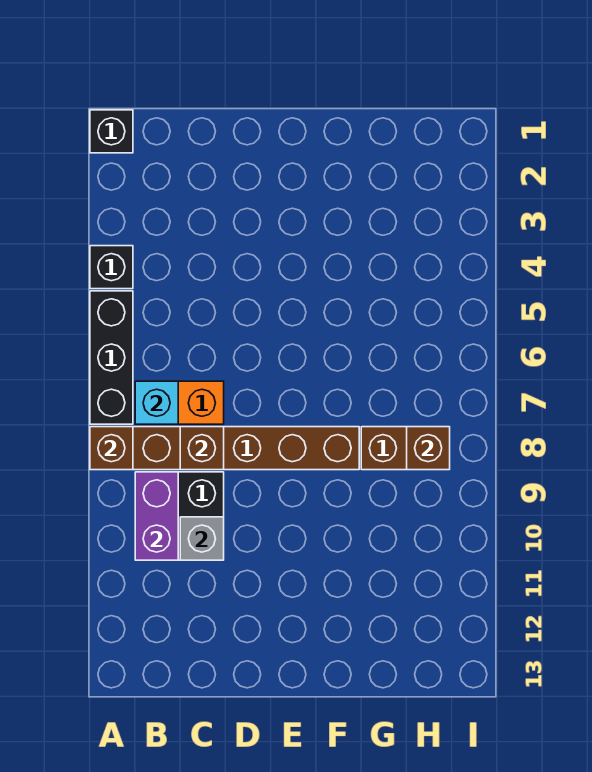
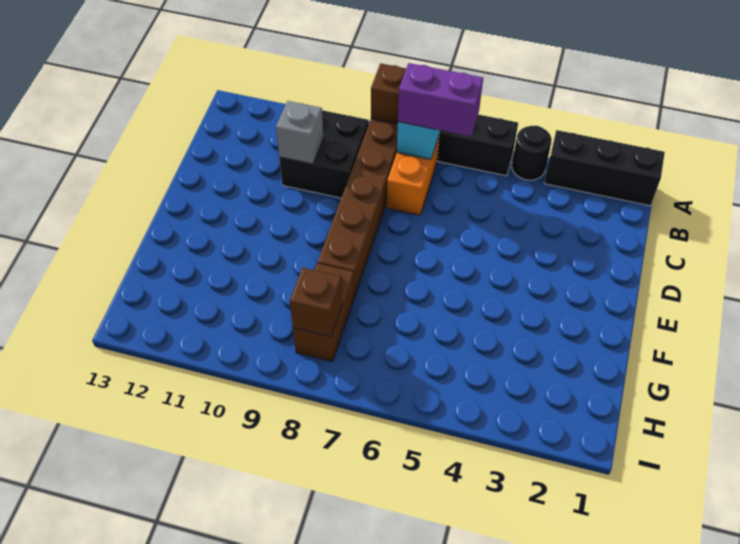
black 1x1 brick [90,110,133,153] -> black 1x3 brick [544,130,665,206]
black 1x1 brick [90,246,133,289] -> black 1x1 round brick [512,126,552,180]
purple 1x2 brick [135,472,178,560] -> purple 1x2 brick moved to [398,63,483,136]
brown 1x1 brick [180,427,224,470] -> none

